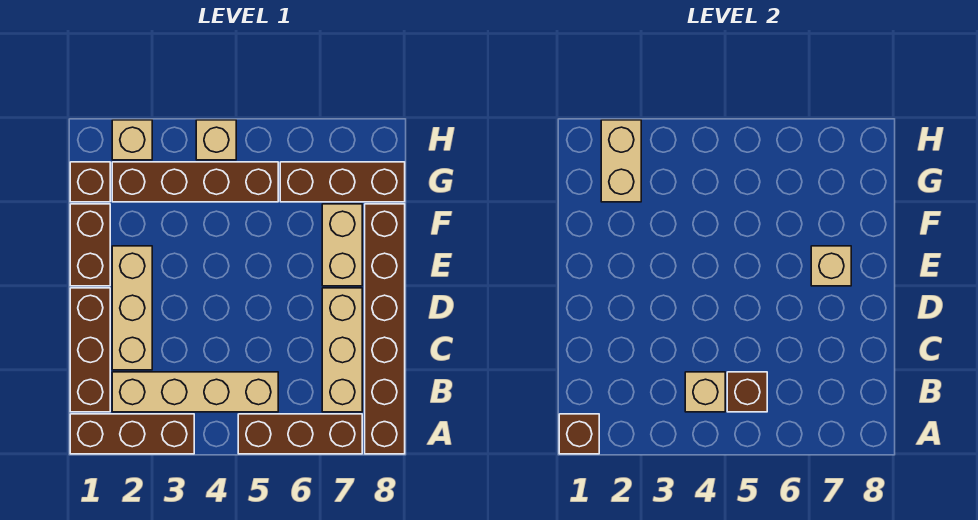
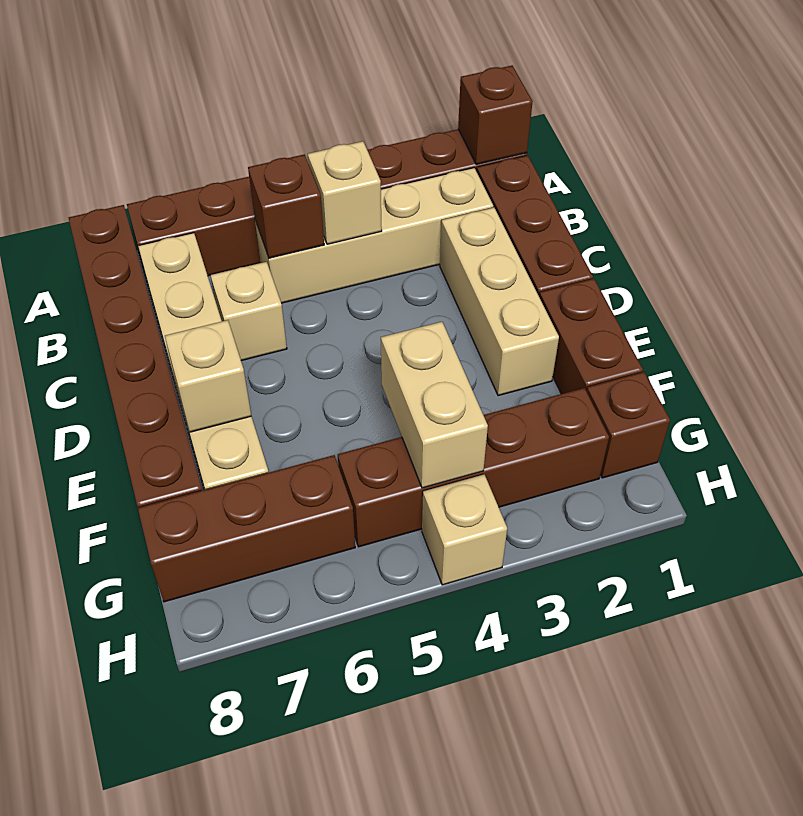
tan 1x2 brick [601,120,641,202] -> tan 1x2 brick moved to [381,322,488,488]
tan 1x1 brick [112,120,152,160] -> tan 1x1 brick moved to [211,262,287,361]

